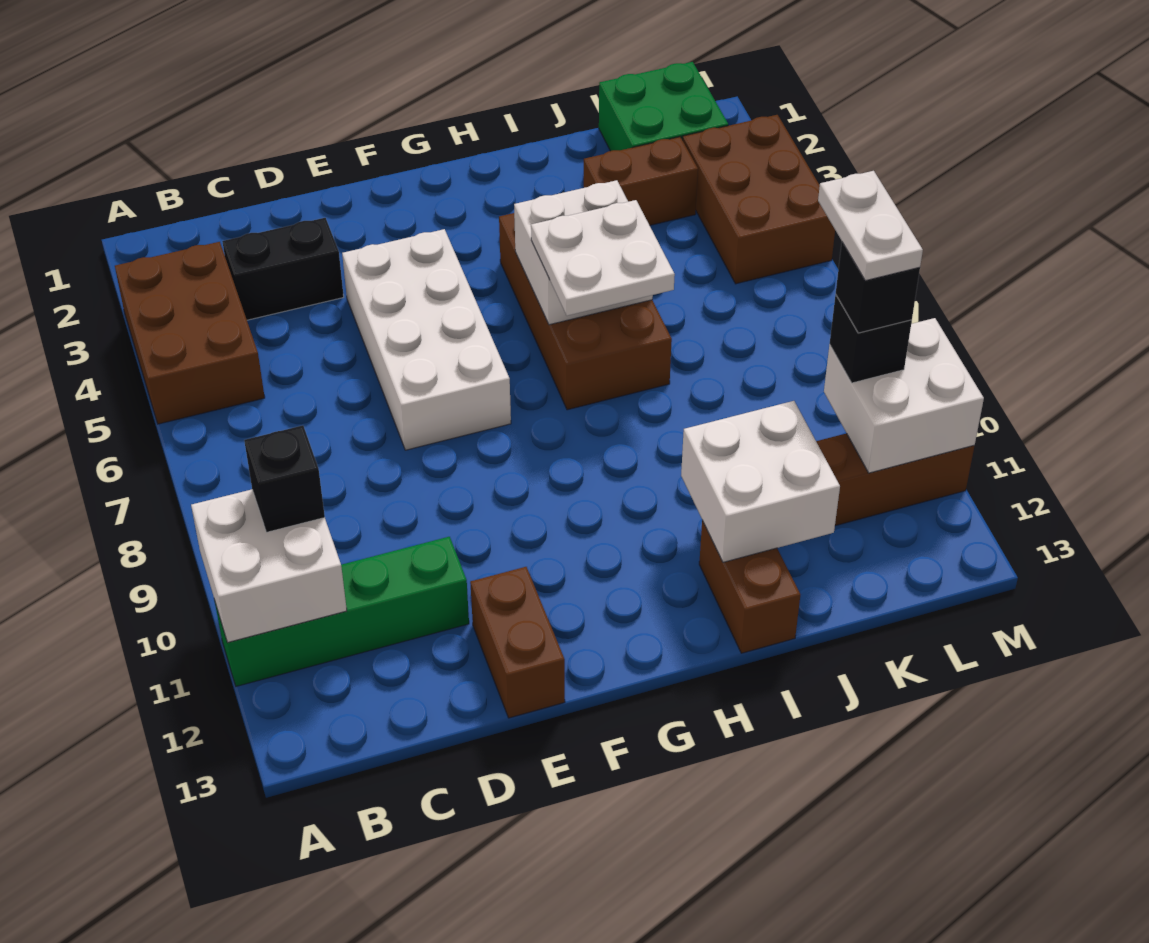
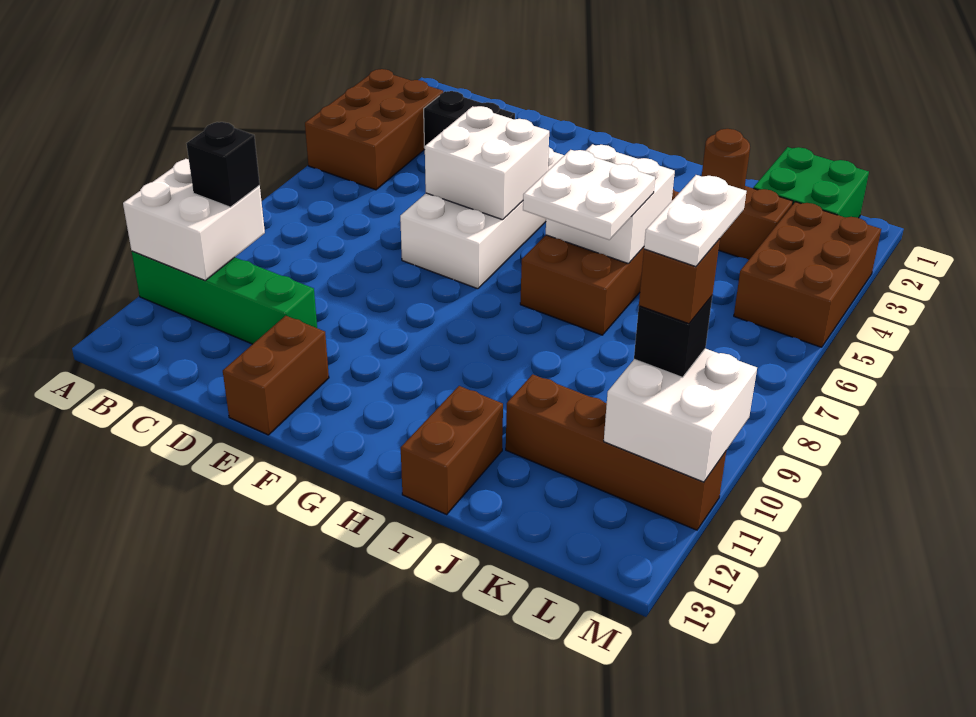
white 2x2 brick [681,401,840,562] -> white 2x2 brick moved to [425,106,549,220]
none -> brown 1x1 round brick [702,129,750,190]
black 1x1 brick [836,243,920,333] -> brown 1x1 brick [639,239,720,324]

